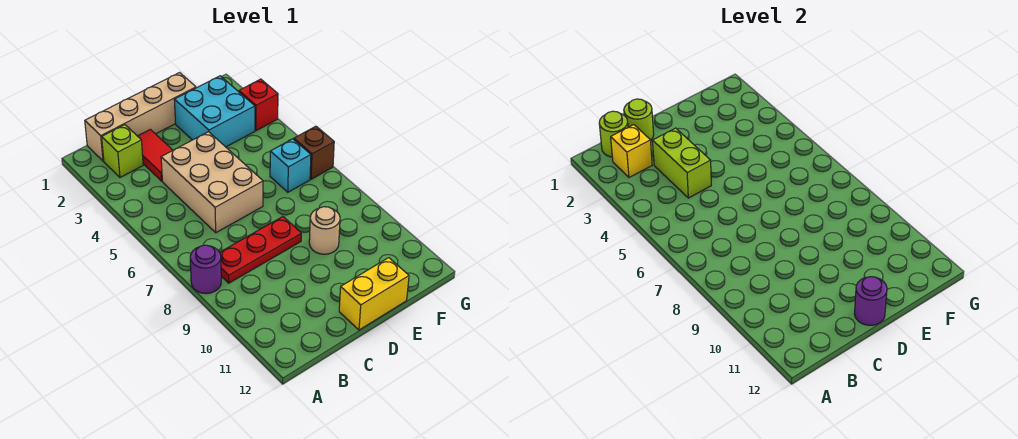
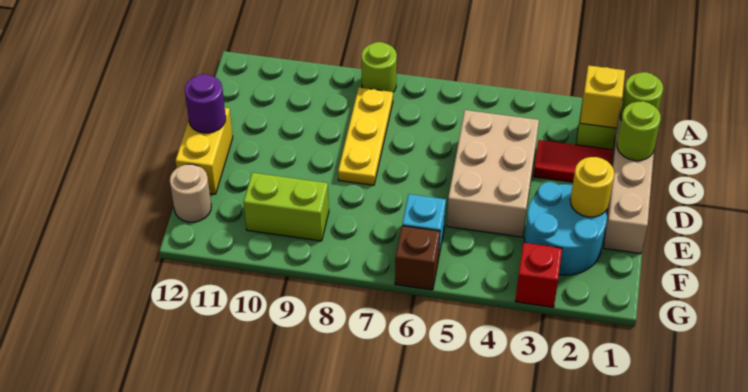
purple 1x1 round brick [190,245,221,294] -> lime 1x1 round brick [362,42,397,92]
red 1x3 plate [220,217,301,283] -> yellow 1x3 plate [338,88,393,185]
lime 1x2 brick [653,128,711,198] -> lime 1x2 brick moved to [244,173,329,241]
tan 2x3 brick [161,132,263,233] -> tan 2x3 brick turned to [447,110,539,237]
cyan 2x2 brick [174,76,255,147] -> cyan 2x2 round brick [524,182,607,275]
none -> yellow 1x1 round brick [570,157,614,217]
tan 1x1 round brick [309,207,340,254] -> tan 1x1 round brick moved to [170,164,211,222]

